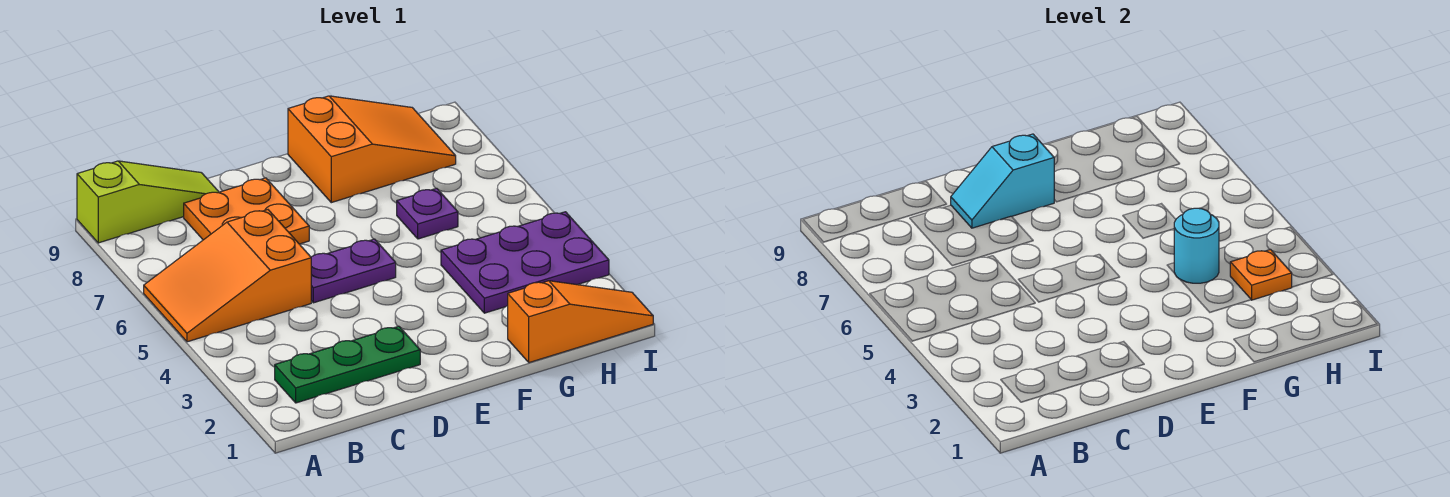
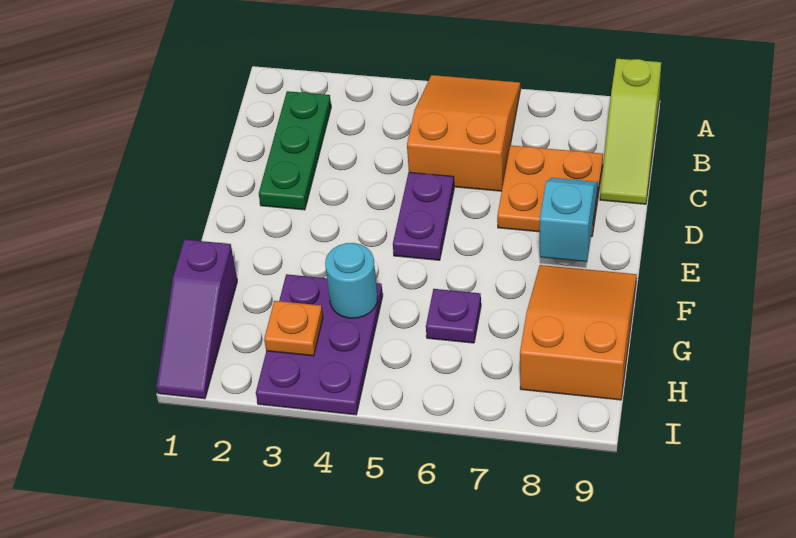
orange 2x3 slope [288,96,456,203] -> orange 2x3 slope turned to [520,265,637,400]
orange 1x3 slope [508,281,653,363] -> purple 1x3 slope [156,240,237,399]

